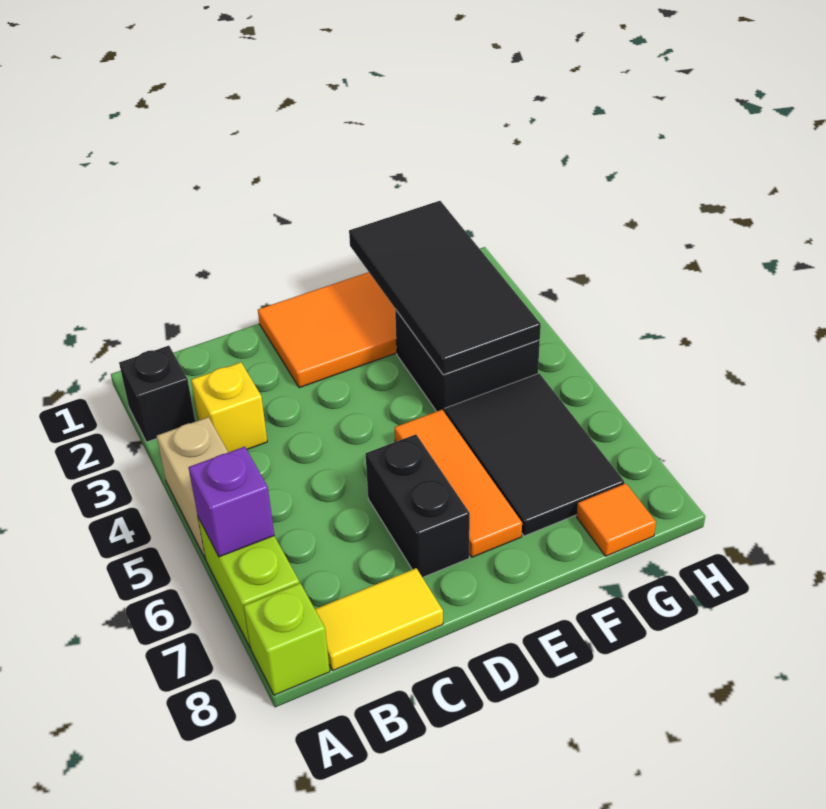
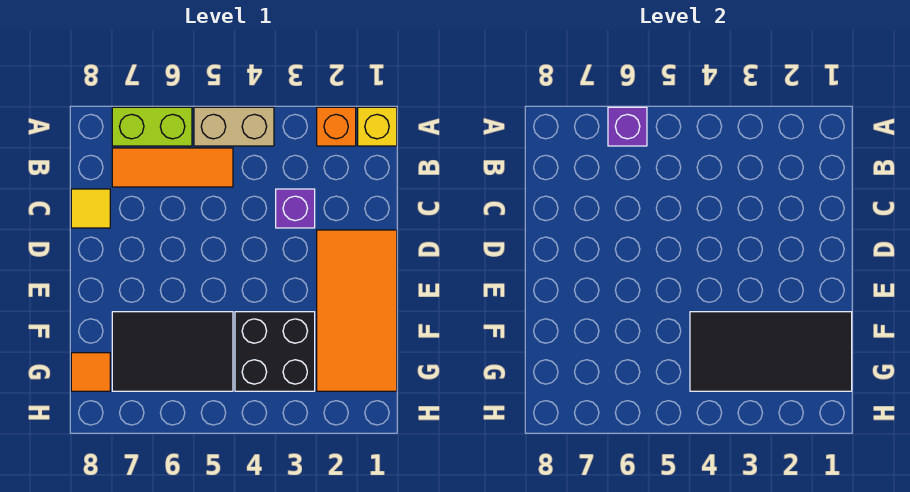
black 1x1 brick [119,346,195,442] -> orange 1x1 brick [317,107,356,146]
lime 1x1 brick [244,583,330,695] -> none
yellow 1x1 brick [191,362,267,452] -> yellow 1x1 brick moved to [358,107,397,146]
yellow 1x2 tile [315,568,443,670] -> yellow 1x1 tile [71,189,110,228]
none -> purple 1x1 brick [276,189,315,228]
black 1x2 brick [365,434,470,577] -> none
orange 1x3 tile [395,410,522,557] -> orange 1x3 tile moved to [112,148,233,187]

